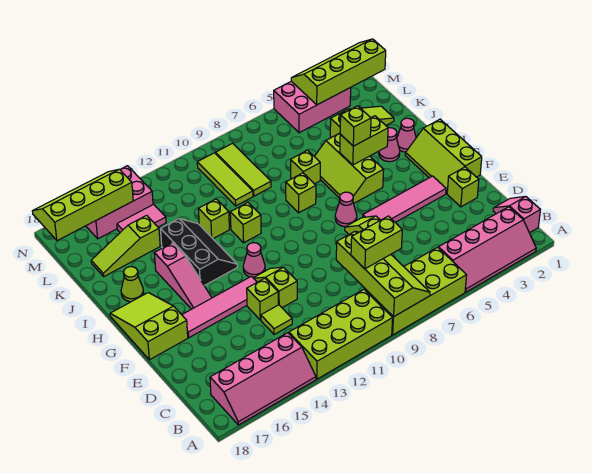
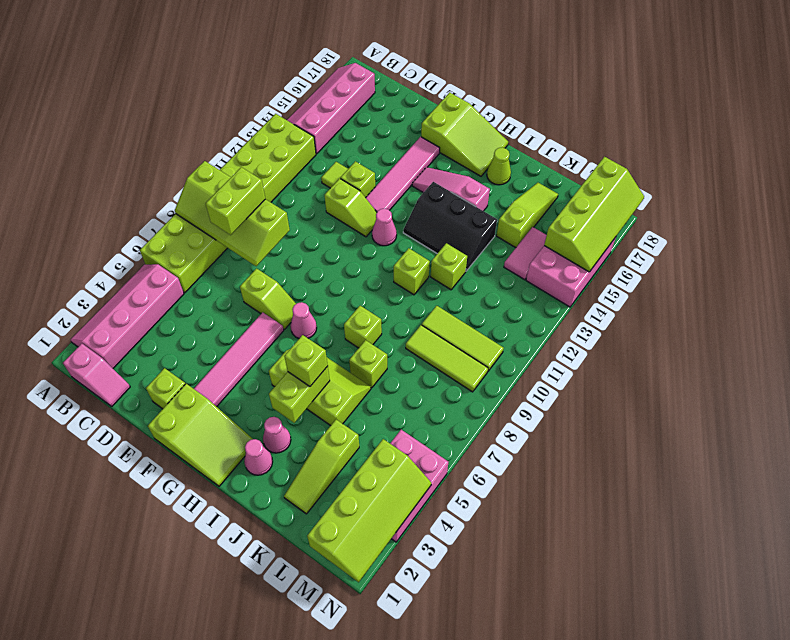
lime 2x3 slope [405,119,482,194] -> lime 2x3 slope turned to [148,384,253,486]

